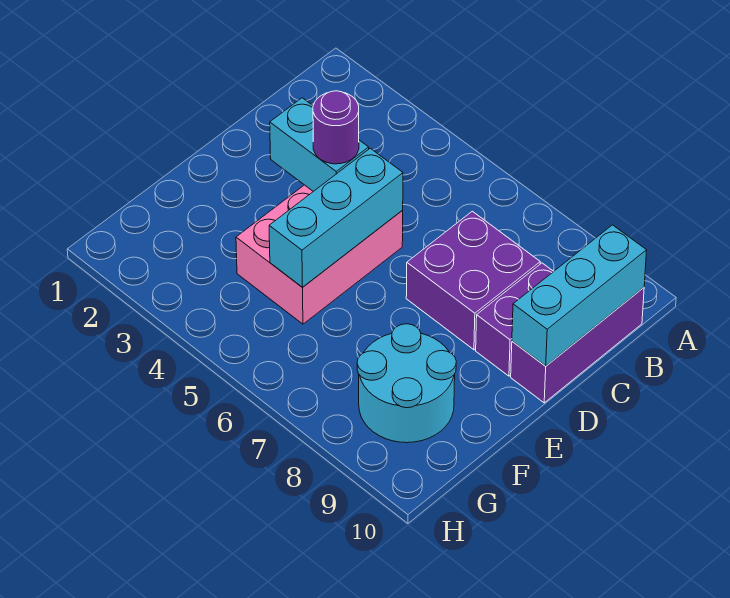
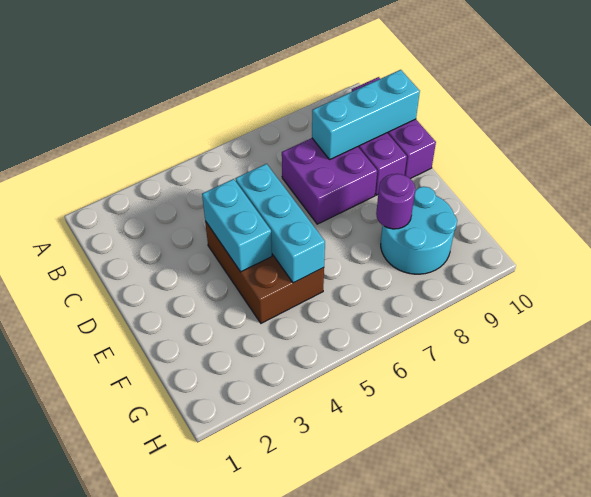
cyan 1x3 brick [512,225,647,366] -> cyan 1x3 brick turned to [312,70,420,159]
cyan 1x2 brick [270,98,369,191] -> cyan 1x2 brick turned to [202,179,272,272]
pink 2x3 brick [236,185,403,324] -> brown 2x3 brick [205,221,324,323]
purple 1x1 round brick [313,91,359,164] -> purple 1x1 round brick moved to [376,174,415,229]

